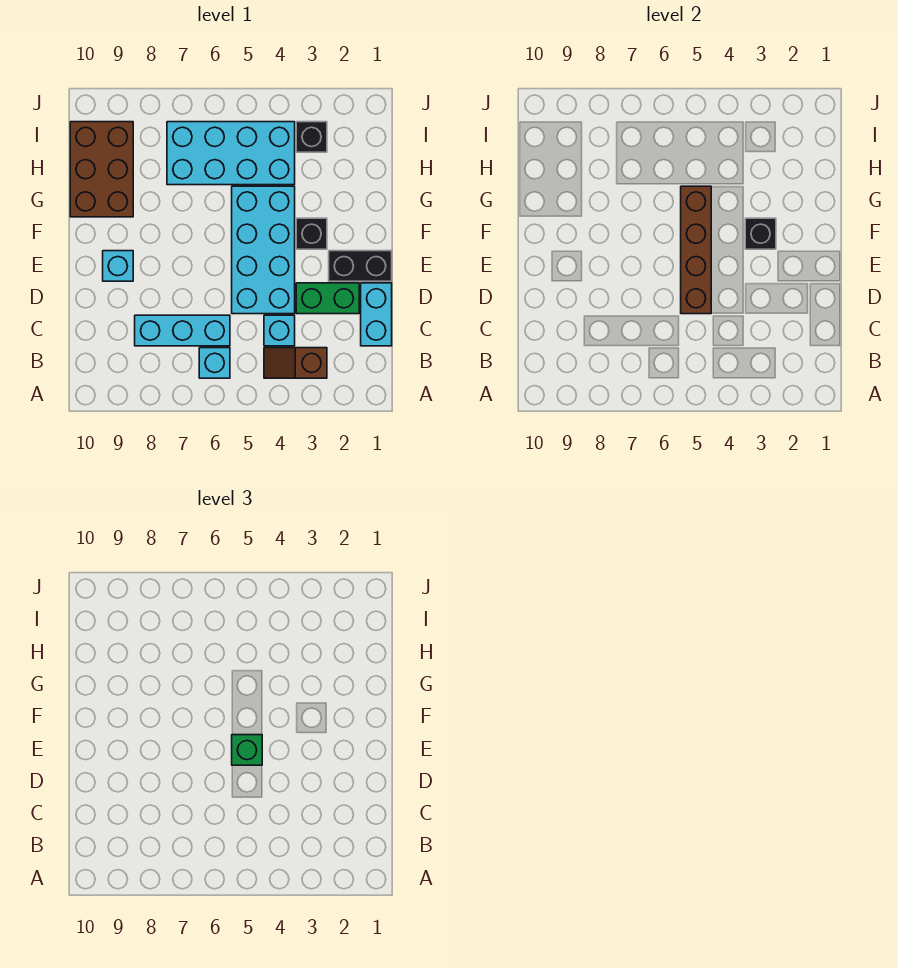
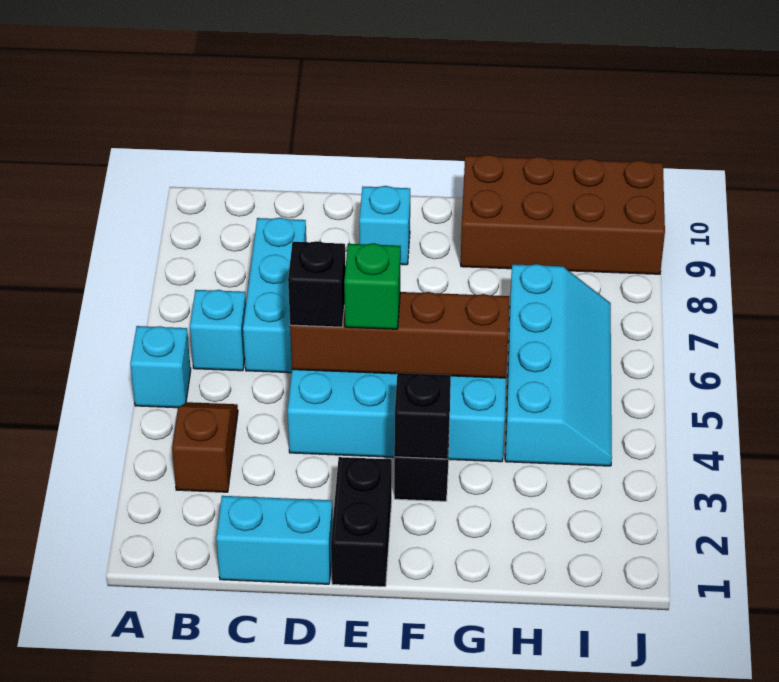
cyan 1x1 brick [264,315,295,346] -> cyan 1x1 brick moved to [130,326,191,408]
green 1x2 brick [296,283,359,314] -> none
brown 2x3 brick [70,122,133,217] -> brown 2x4 brick [461,155,665,274]
cyan 2x4 brick [167,122,295,185] -> cyan 2x4 slope [505,264,612,466]
black 1x1 brick [296,122,327,152] -> black 1x1 brick moved to [288,241,346,327]

